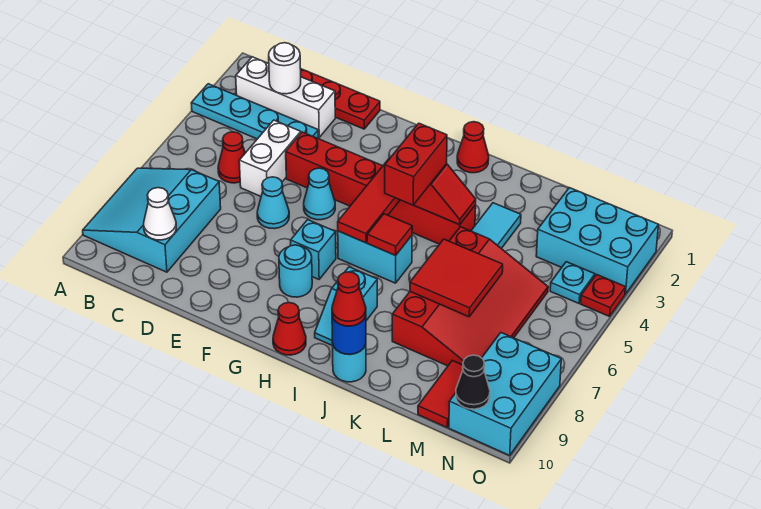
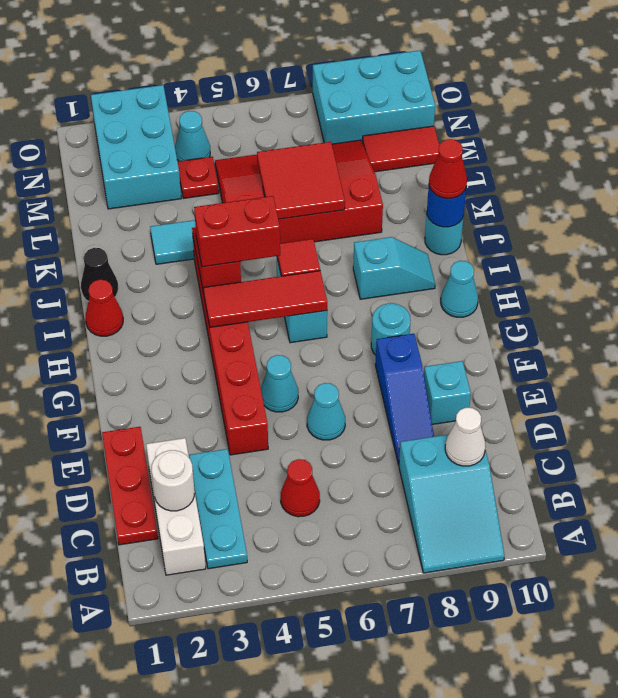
cyan 1x4 plate [191,84,318,139] -> cyan 1x3 plate [189,449,247,569]
cyan 3x3 slope [83,168,221,272] -> cyan 2x3 slope [399,434,505,573]
white 1x2 brick [239,120,301,196] -> none
none -> blue 1x3 slope [375,334,434,465]
cyan 1x1 brick [291,220,336,279] -> cyan 1x1 brick moved to [424,361,471,424]
red 1x1 cone [273,302,306,355] -> cyan 1x1 cone [441,261,478,317]
cyan 1x1 plate [550,262,595,303] -> cyan 1x1 cone [175,111,210,161]
black 1x1 cone [456,355,490,409] -> black 1x1 cone moved to [81,248,118,301]
red 1x1 plate [581,275,625,316] -> red 1x1 plate moved to [178,157,219,199]

